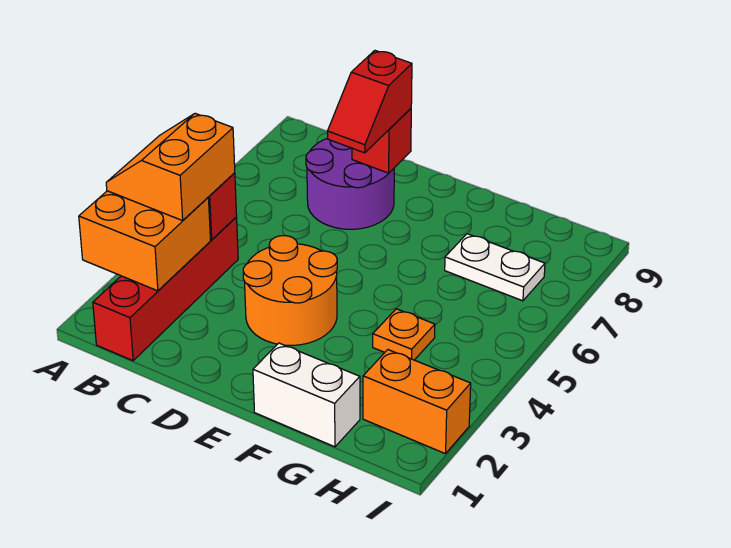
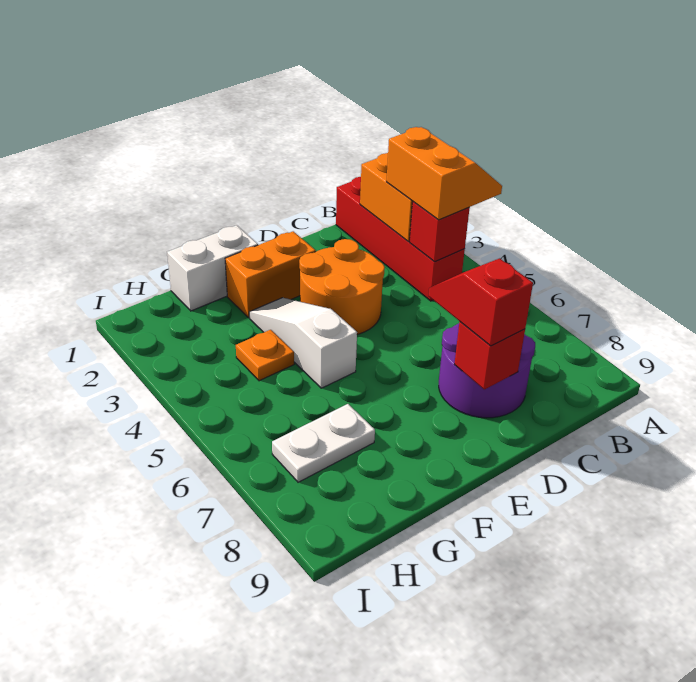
none -> white 1x3 slope [249,298,357,388]
orange 1x2 brick [363,350,471,454] -> orange 1x2 brick moved to [225,231,316,317]

